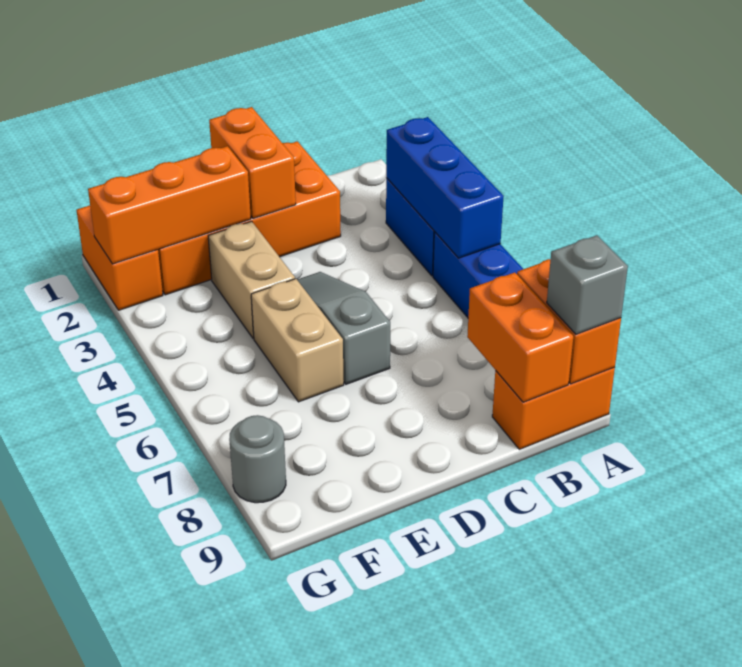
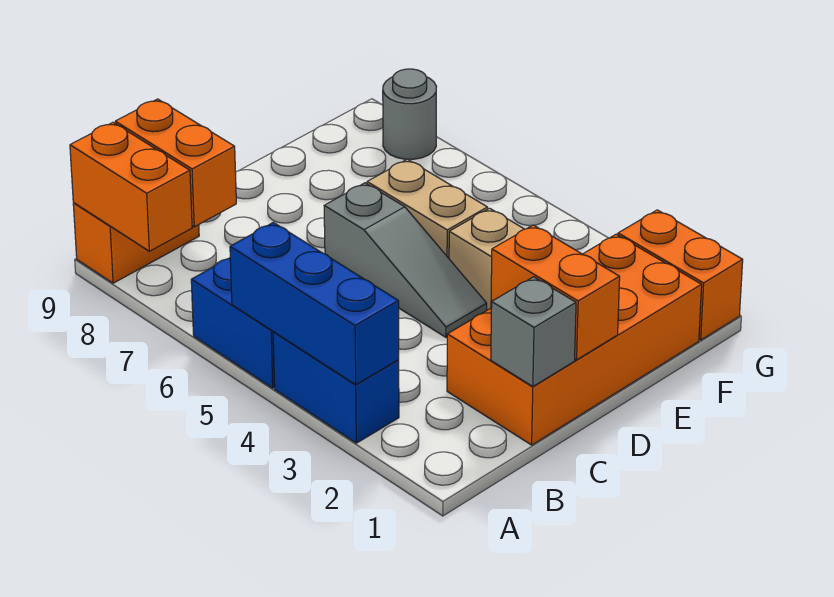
grey 1x1 brick [547,235,628,334] -> grey 1x1 brick moved to [491,277,576,387]
orange 1x3 brick [88,146,251,264] -> none

